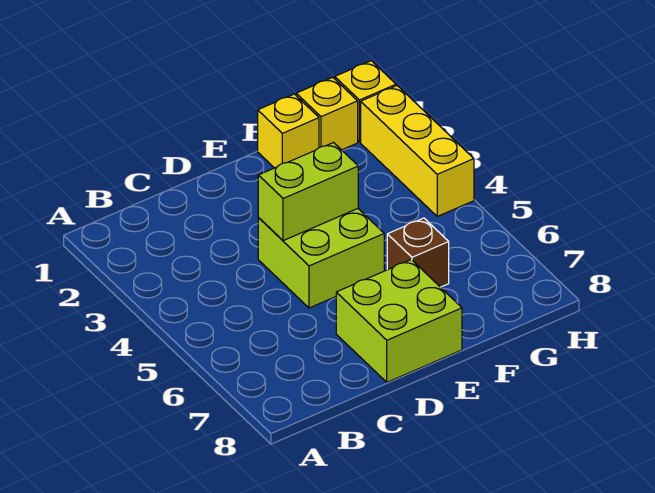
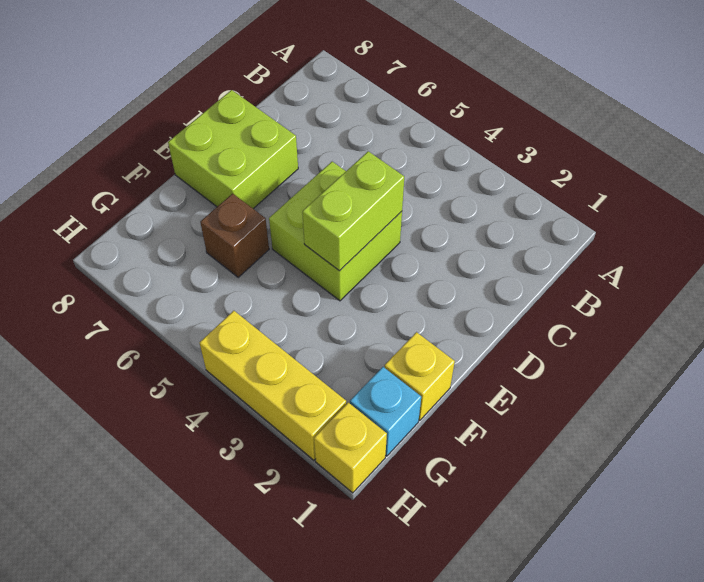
yellow 1x1 brick [296,77,358,150] -> cyan 1x1 brick [350,367,421,456]

